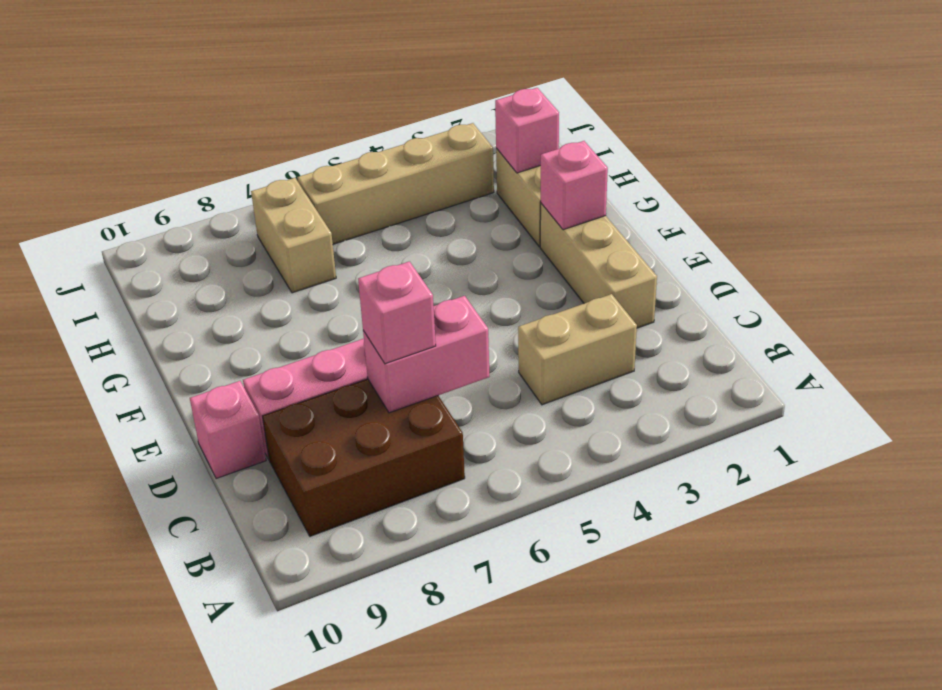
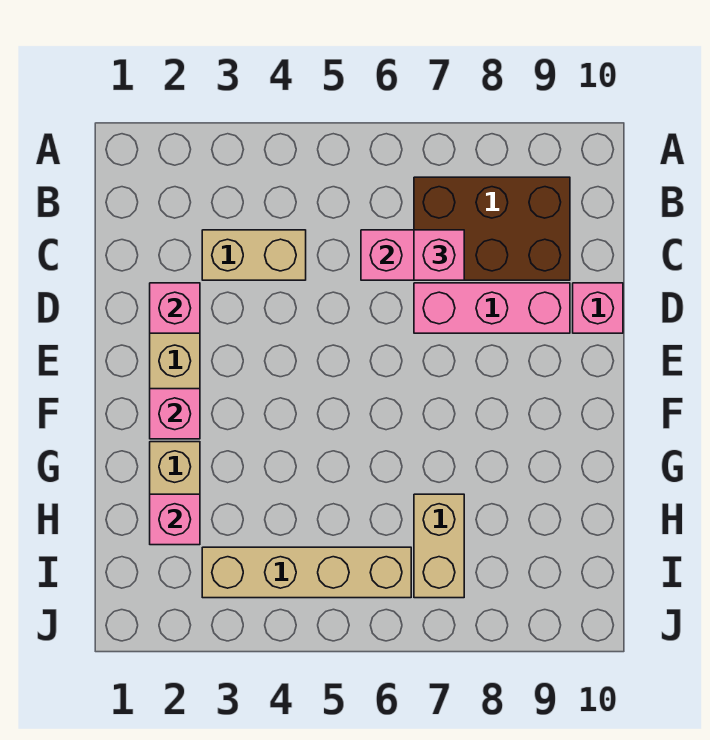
none -> pink 1x1 brick [150,283,200,333]

